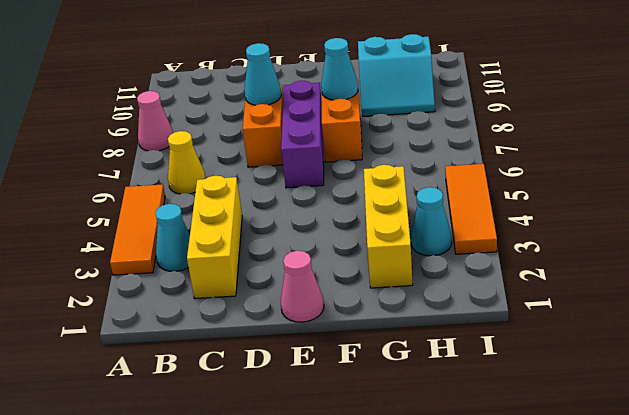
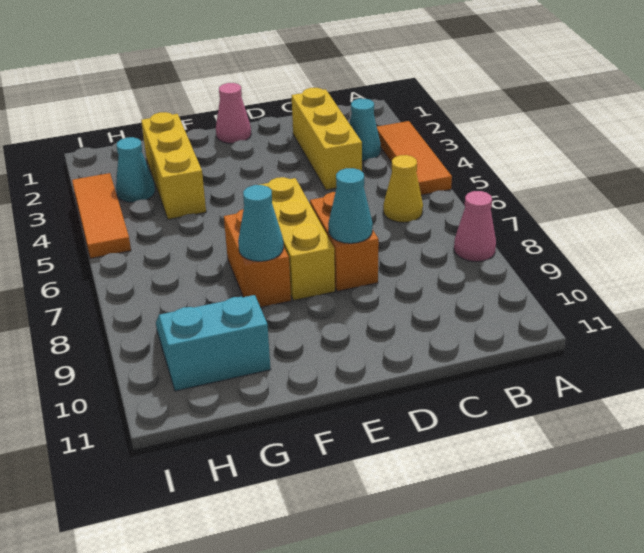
purple 1x3 brick [281,81,324,188] -> yellow 1x3 brick [260,177,335,300]

